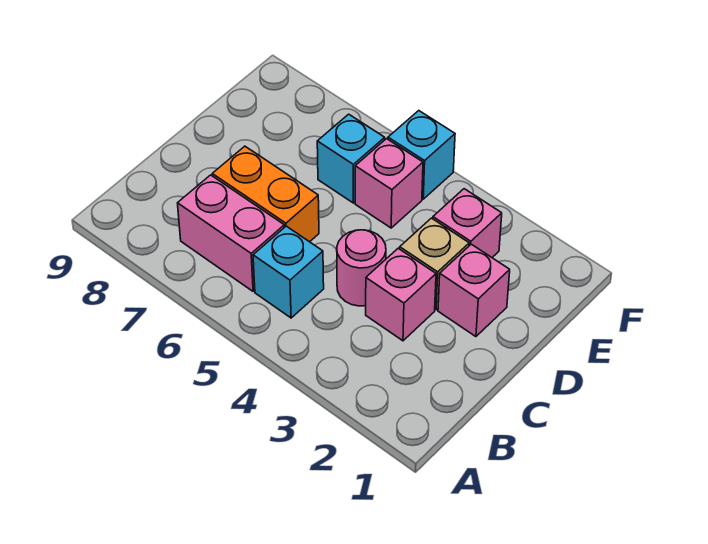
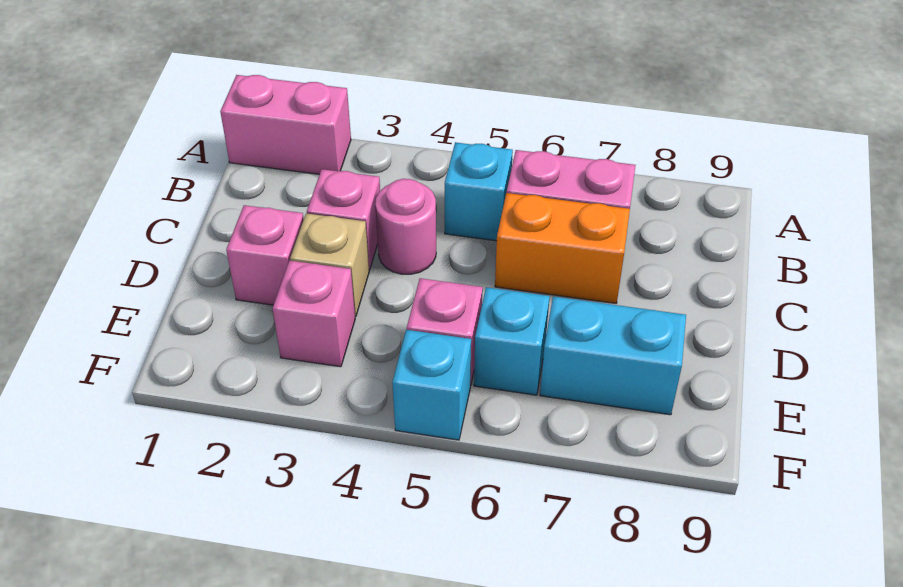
none -> pink 1x2 brick [220,75,351,174]
none -> cyan 1x2 brick [540,297,686,415]

